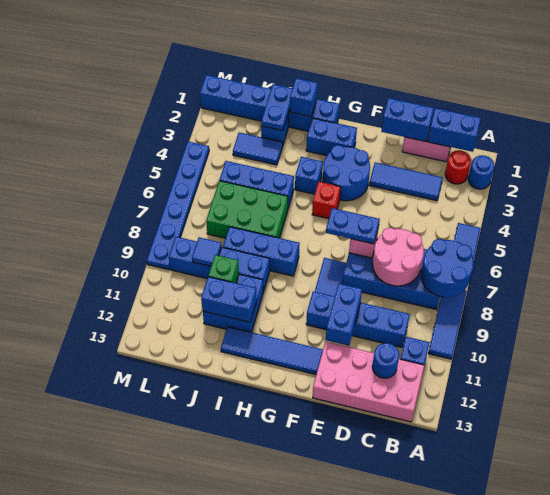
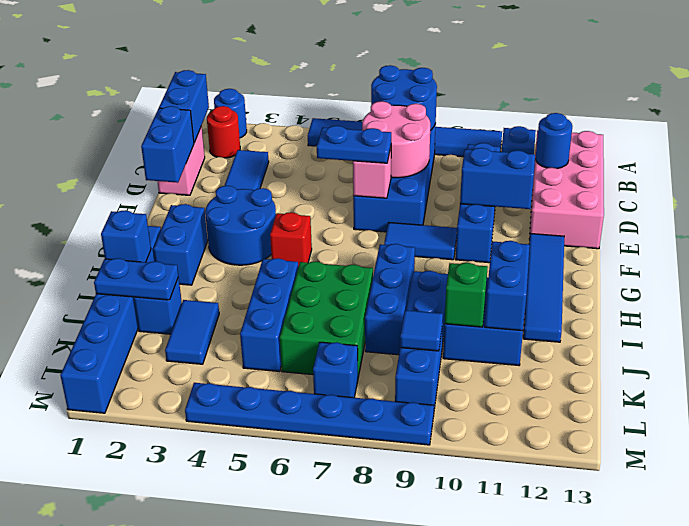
blue 1x2 plate [326,208,380,244] -> blue 1x2 plate turned to [317,126,391,163]
blue 1x1 brick [295,157,323,194] -> blue 1x1 brick moved to [313,342,358,398]

